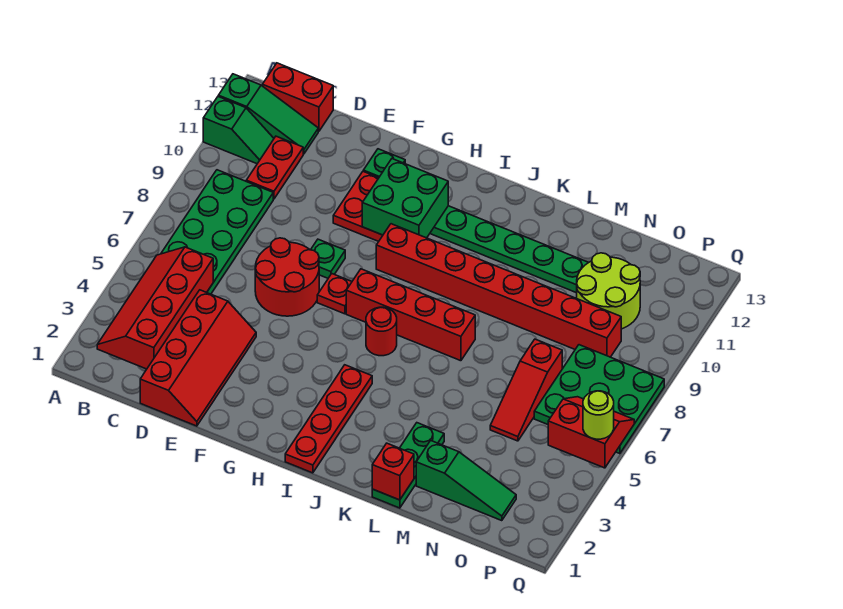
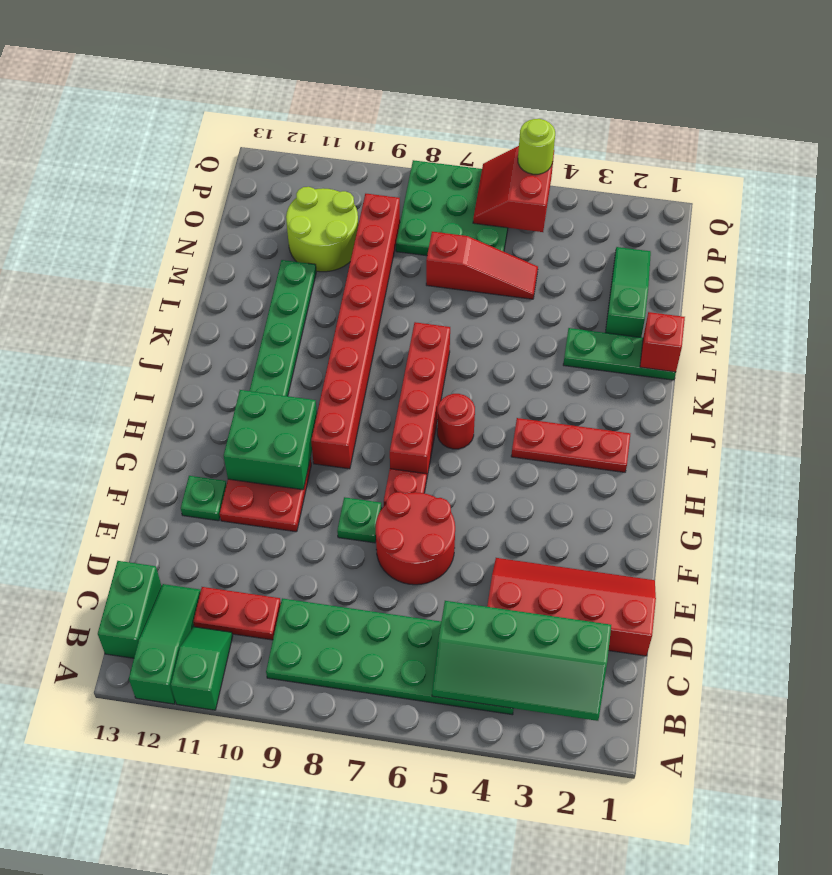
red 2x4 slope [97,247,213,369] -> green 2x4 slope [432,601,611,721]
red 1x2 brick [262,63,333,131] -> green 1x2 brick [98,561,162,658]
red 1x4 plate [285,365,372,473] -> red 1x3 plate [511,418,630,472]

